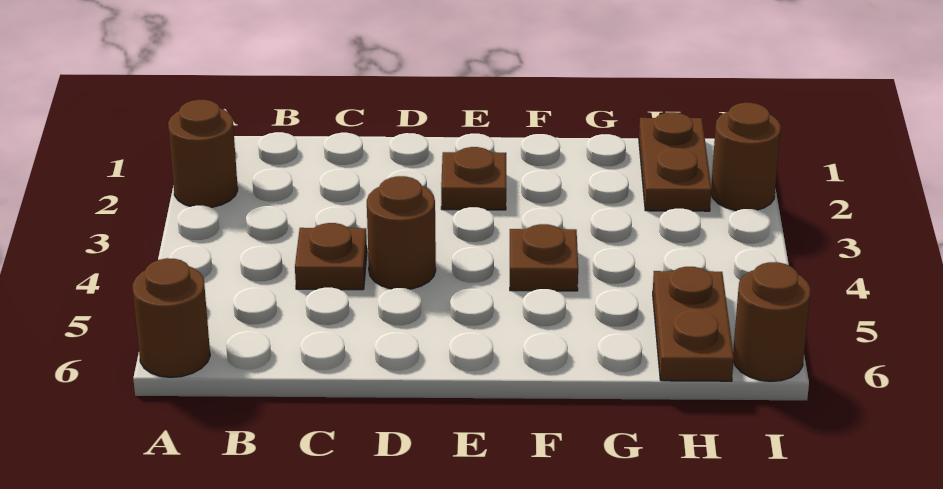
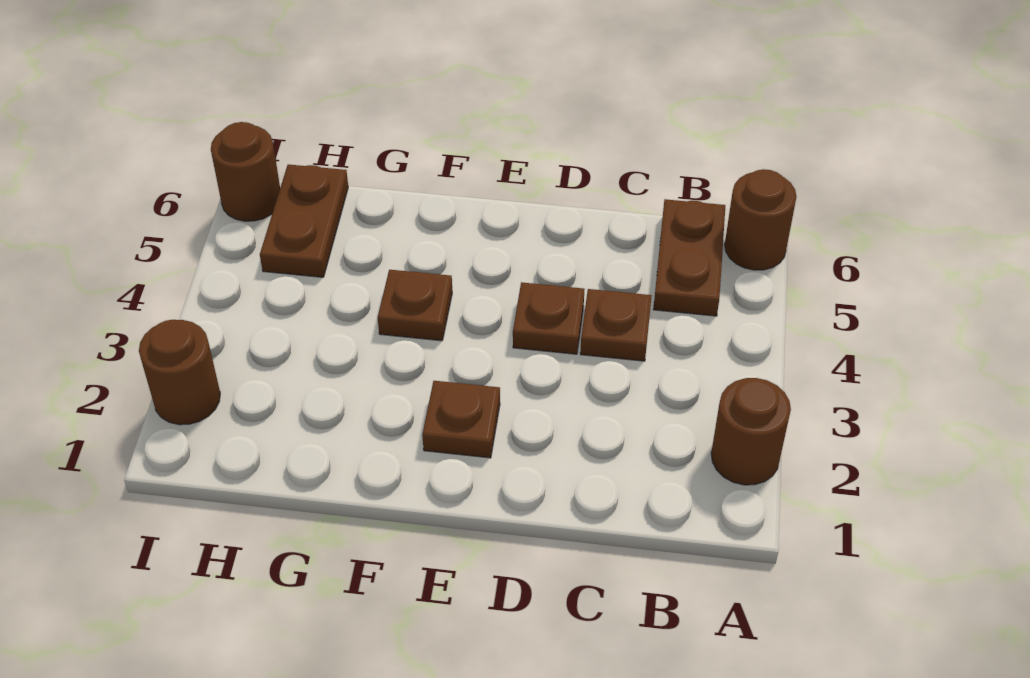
brown 1x1 round brick [367,176,436,289] -> brown 1x1 plate [513,282,584,354]
brown 1x2 plate [639,112,711,211] -> brown 1x2 plate moved to [653,199,725,316]

